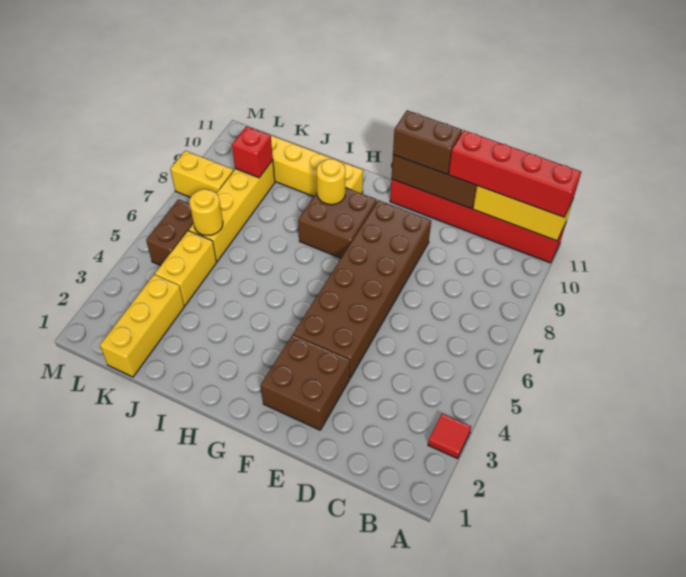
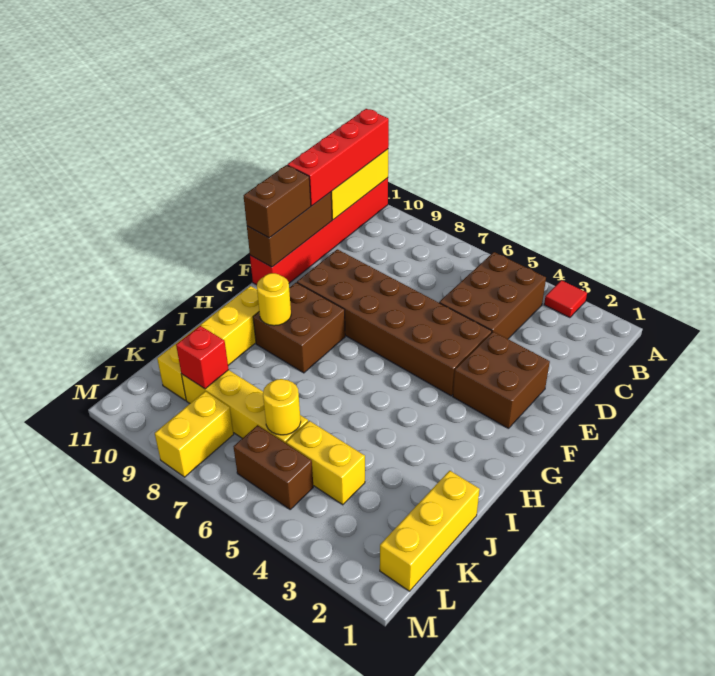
none -> brown 2x3 brick [439,252,546,339]
yellow 1x3 brick [100,275,184,377] -> yellow 1x3 brick turned to [380,471,480,591]

